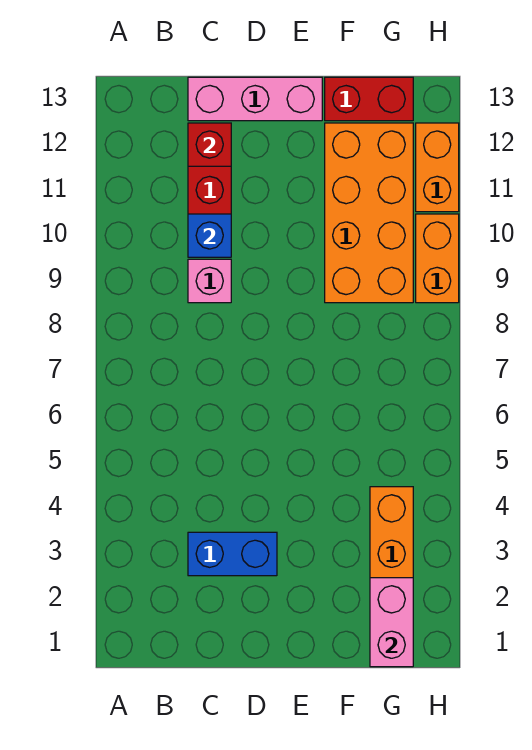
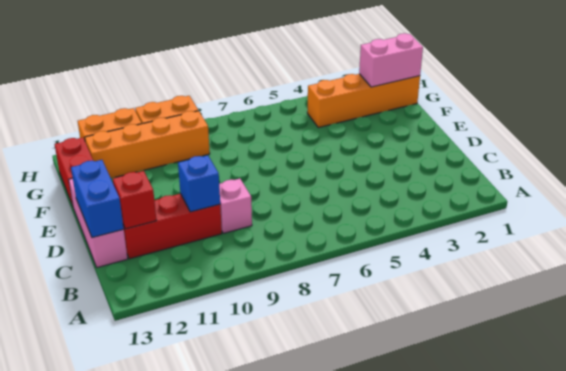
blue 1x2 brick [188,532,277,576] -> blue 1x2 brick moved to [71,160,124,238]
orange 2x4 brick [325,123,413,303] -> orange 1x4 brick [85,111,210,178]

